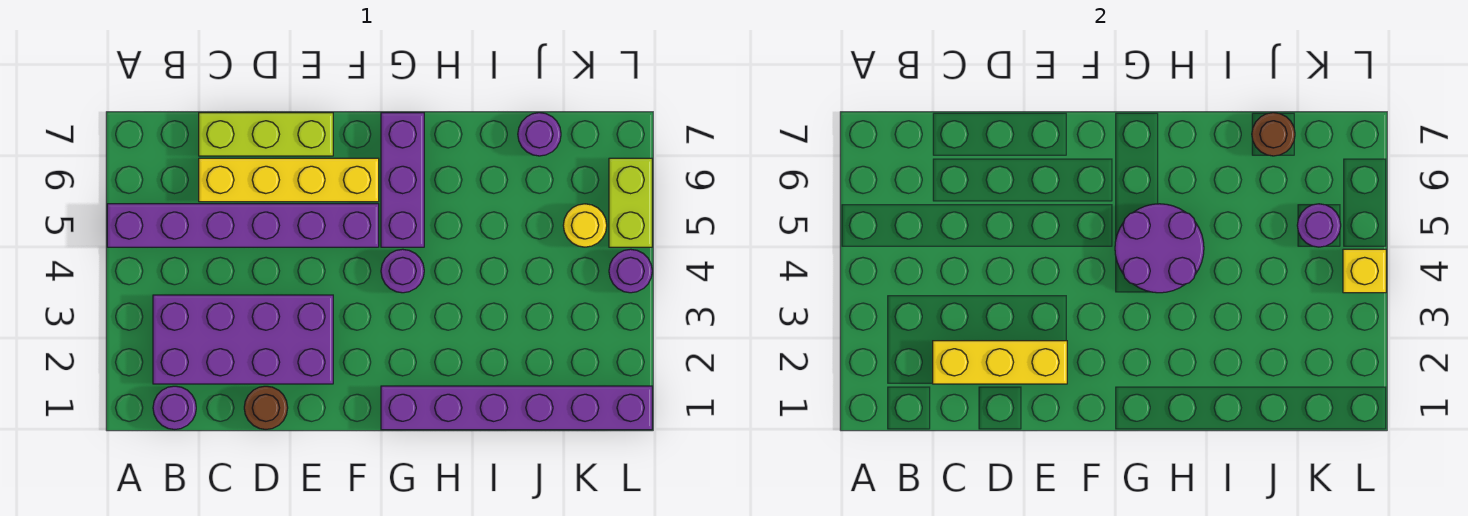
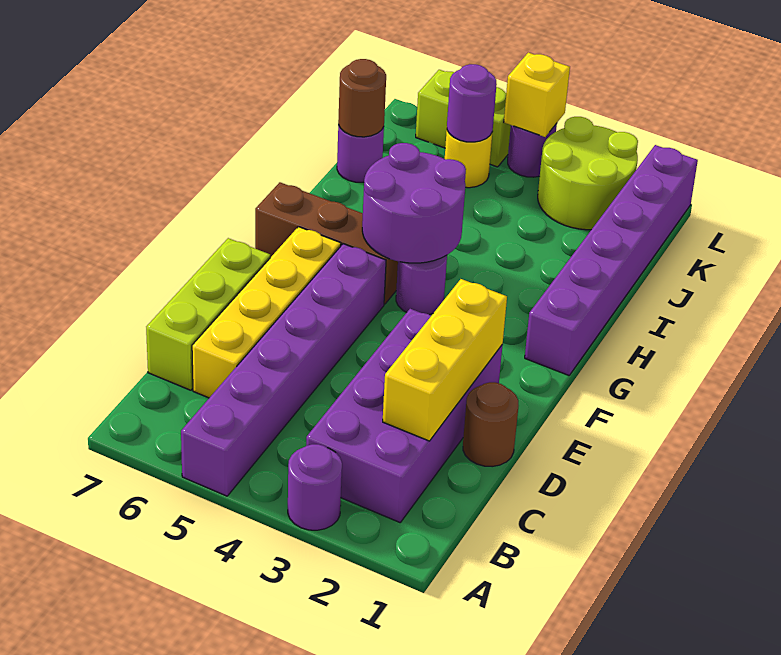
purple 1x1 round brick [153,386,196,430] -> purple 1x1 round brick moved to [288,444,342,530]
purple 1x3 brick [381,113,424,247] -> brown 1x3 brick [255,182,398,304]
none -> lime 2x2 round brick [538,117,638,230]

